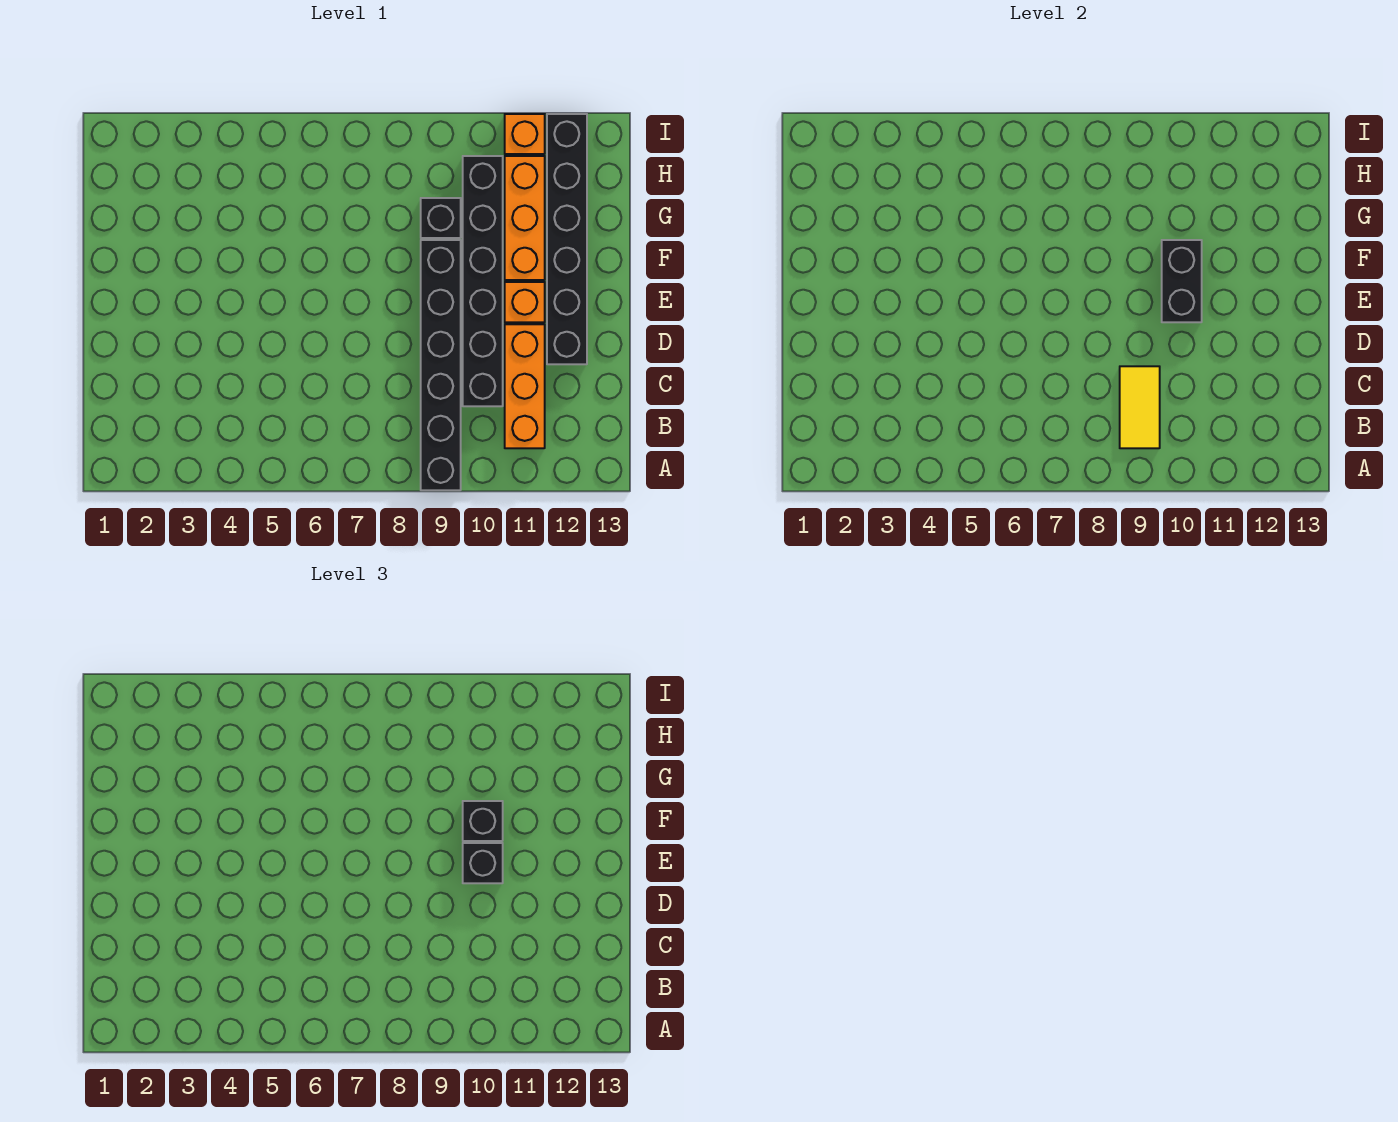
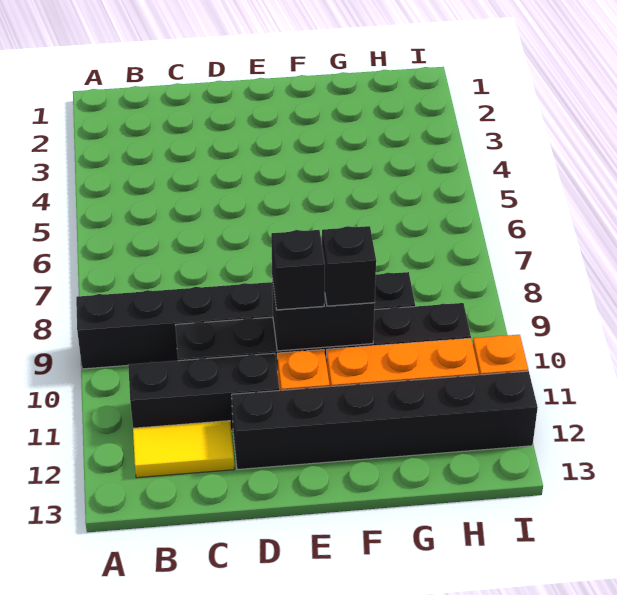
yellow 1x2 tile [1120,366,1160,448] -> yellow 1x2 tile moved to [133,421,234,478]
orange 1x3 brick [505,324,545,448] -> black 1x3 brick [128,353,279,431]

